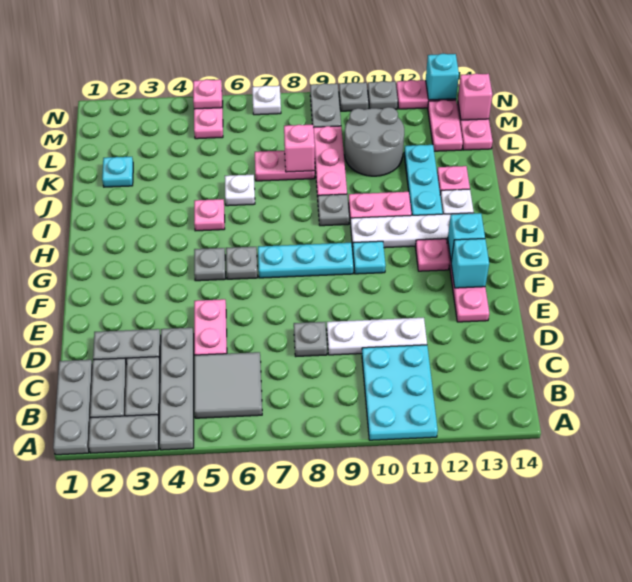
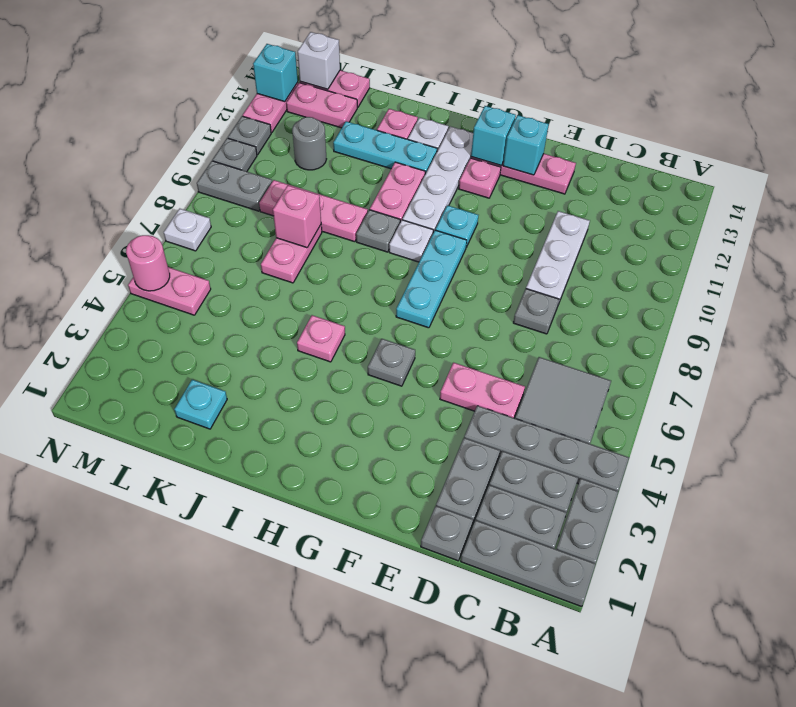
cyan 2x3 plate [362,345,438,440] -> none
grey 1x1 plate [226,247,258,279] -> grey 1x1 plate moved to [421,506,473,561]
white 1x1 plate [225,175,255,206] -> white 1x1 plate moved to [389,220,433,262]
grey 2x2 round brick [345,107,404,176] -> grey 1x1 round brick [292,117,326,170]
pink 1x1 brick [458,74,492,120] -> white 1x1 brick [298,32,340,89]
pink 1x1 plate [193,80,222,109] -> pink 1x1 round brick [126,235,170,291]

